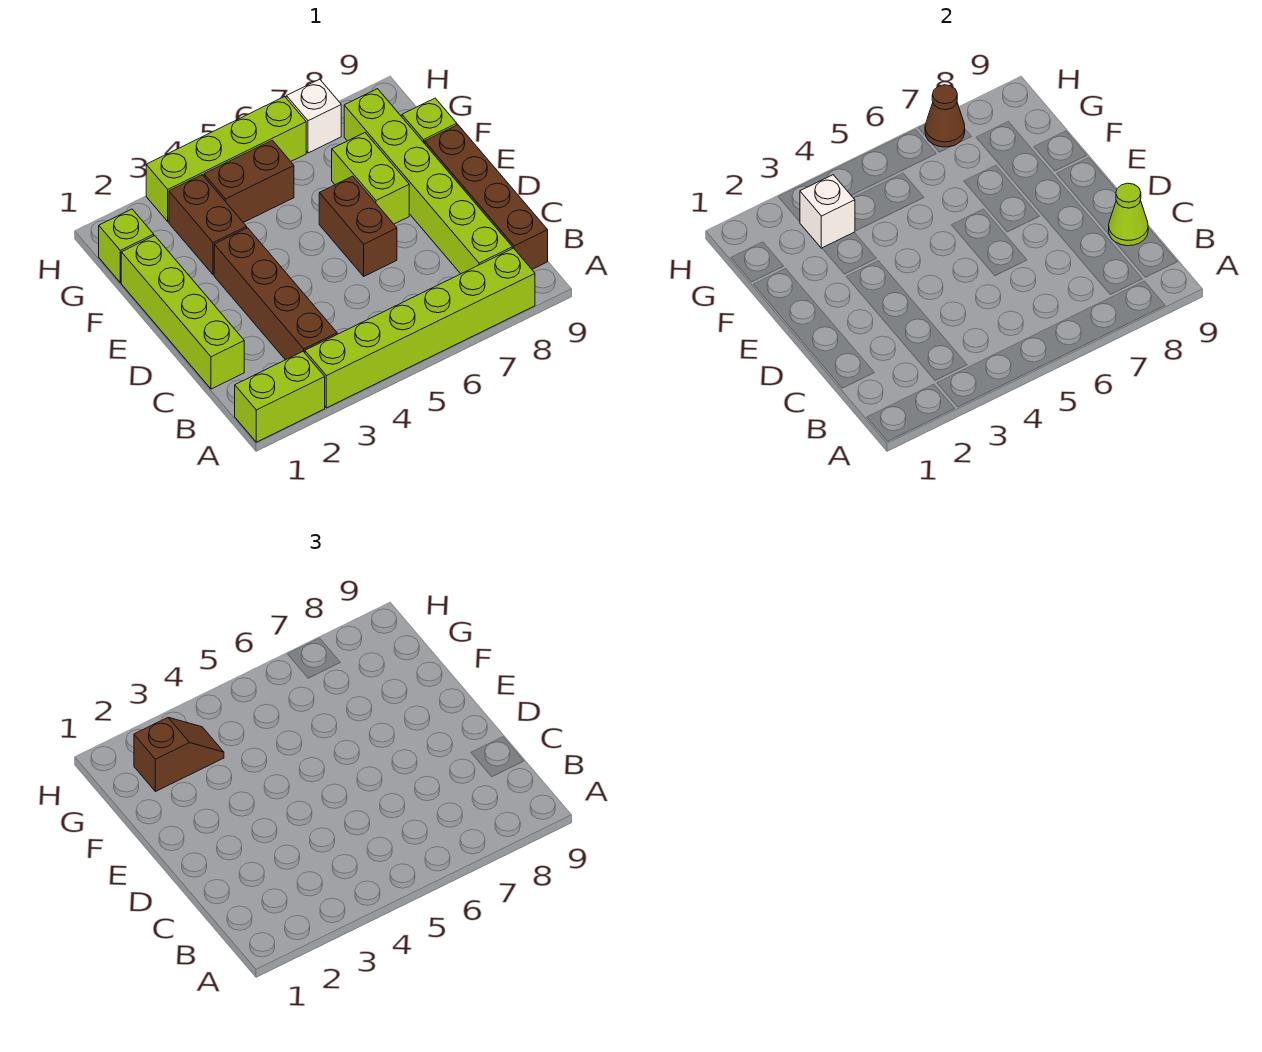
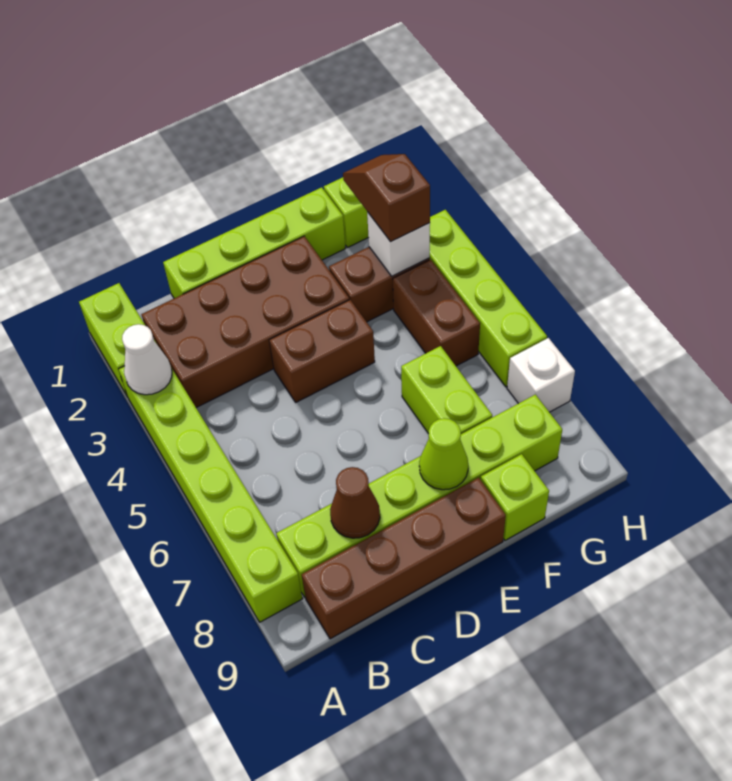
none -> white 1x1 cone [122,324,172,395]
brown 1x4 brick [214,228,337,360] -> brown 2x4 brick [141,236,349,408]
lime 1x1 cone [1109,183,1148,246] -> lime 1x1 cone moved to [419,418,468,490]
brown 1x2 brick [319,176,397,276] -> brown 1x2 brick moved to [269,300,375,402]
lime 1x2 brick [332,133,409,224] -> lime 1x2 brick turned to [401,346,492,434]
brown 1x2 slope [134,718,224,792] -> brown 1x2 slope turned to [343,154,430,242]
brown 1x1 cone [925,85,965,147] -> brown 1x1 cone moved to [330,467,380,538]

